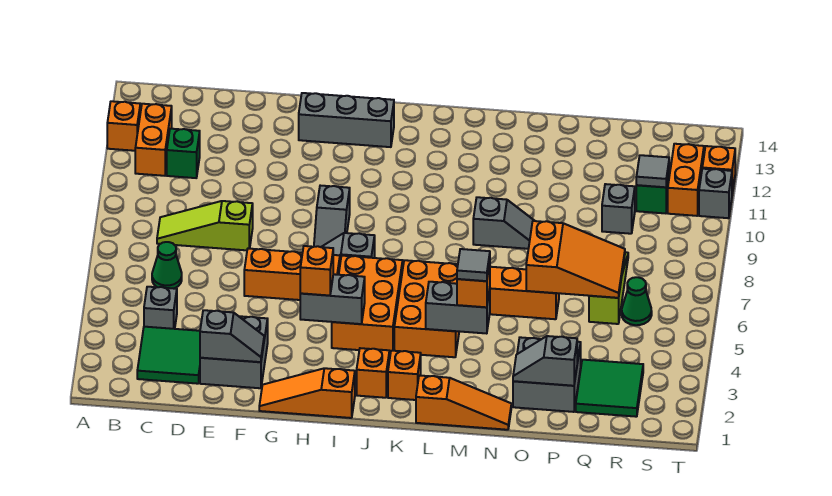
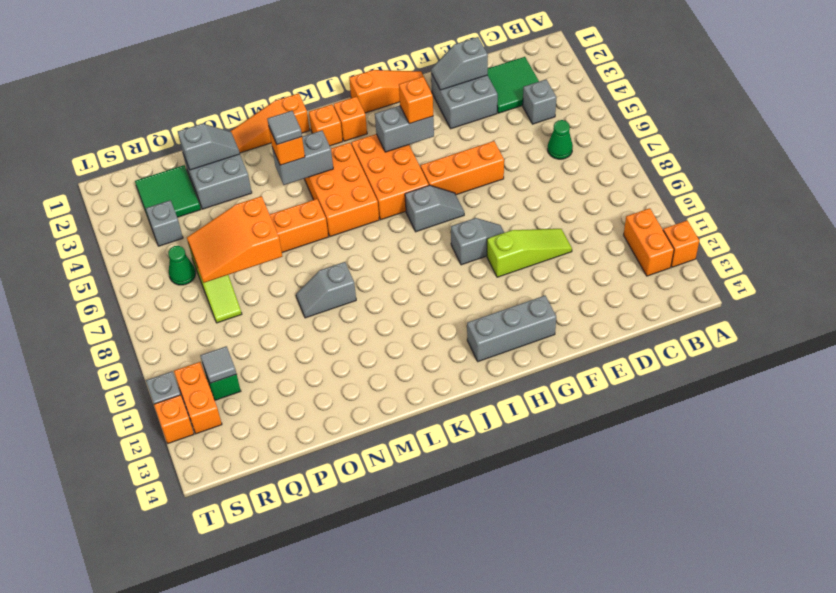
lime 1x3 slope [157,201,253,250] -> lime 1x3 slope moved to [487,229,572,277]
green 1x1 brick [167,129,200,178] -> none
grey 1x2 slope [314,186,350,247] -> grey 1x2 slope turned to [451,218,504,265]
grey 1x1 brick [602,184,635,234] -> grey 1x1 brick moved to [146,200,183,246]

